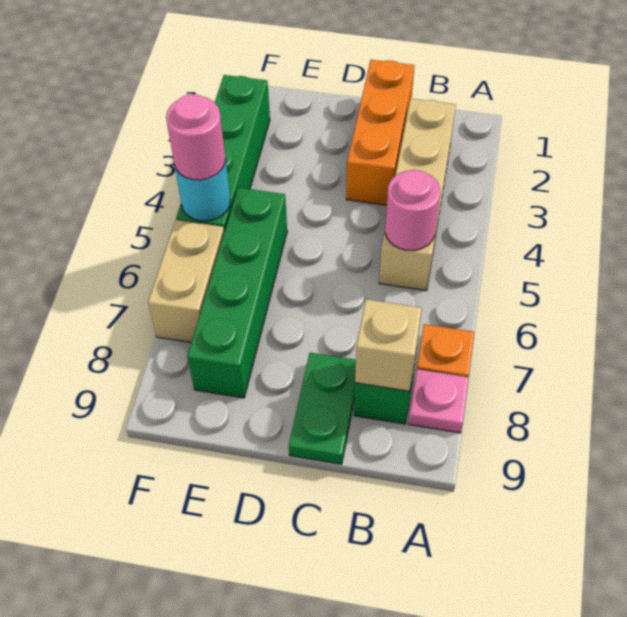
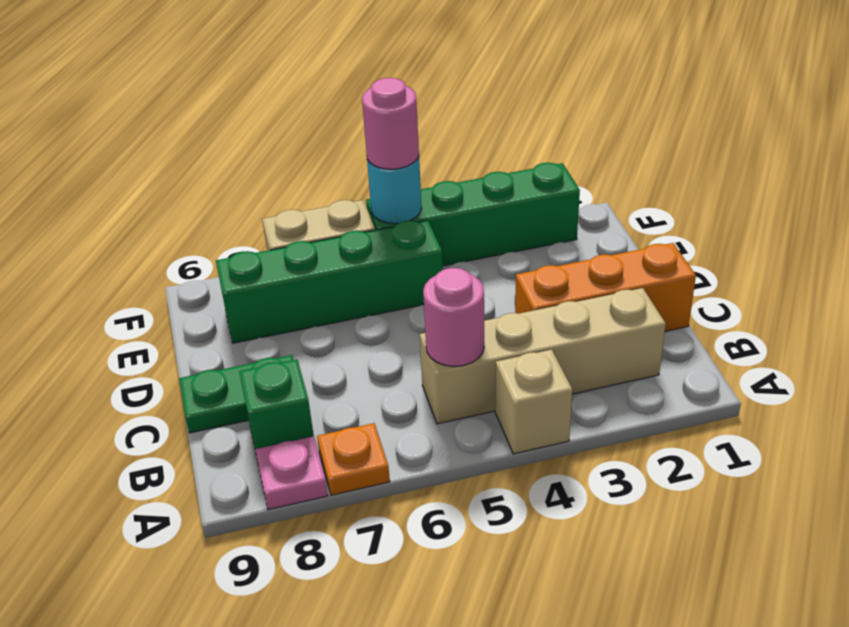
tan 1x1 brick [355,299,422,391] -> tan 1x1 brick moved to [495,350,572,454]

